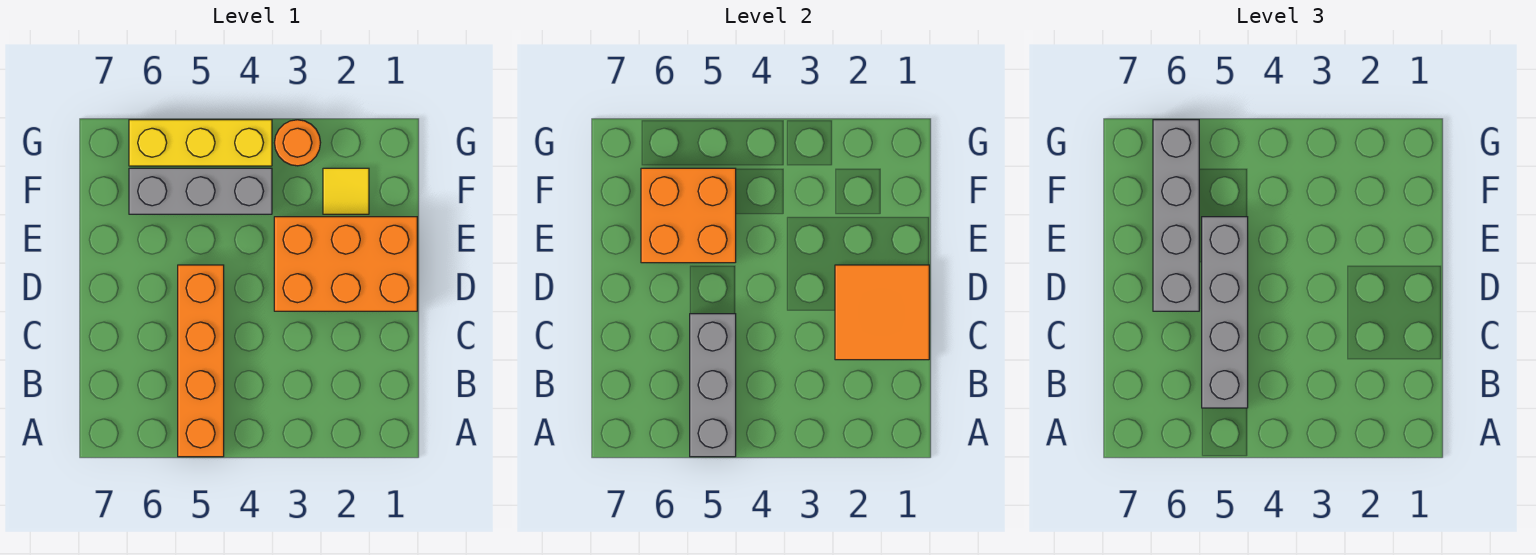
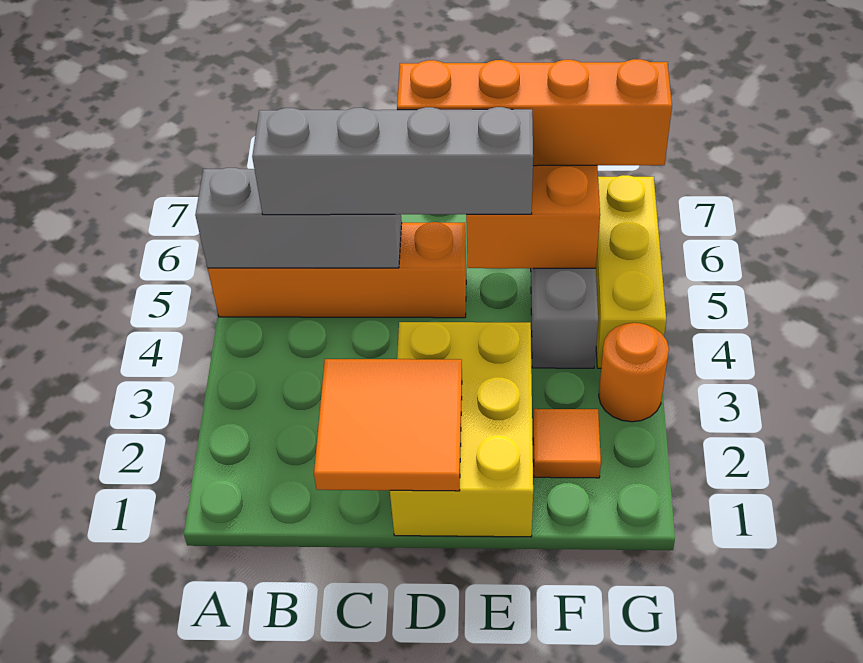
orange 2x3 brick [274,217,417,311] -> yellow 2x3 brick [390,322,533,537]
grey 1x4 brick [1153,120,1199,311] -> orange 1x4 brick [397,59,672,166]
yellow 1x1 tile [323,168,369,214] -> orange 1x1 tile [533,409,601,478]

